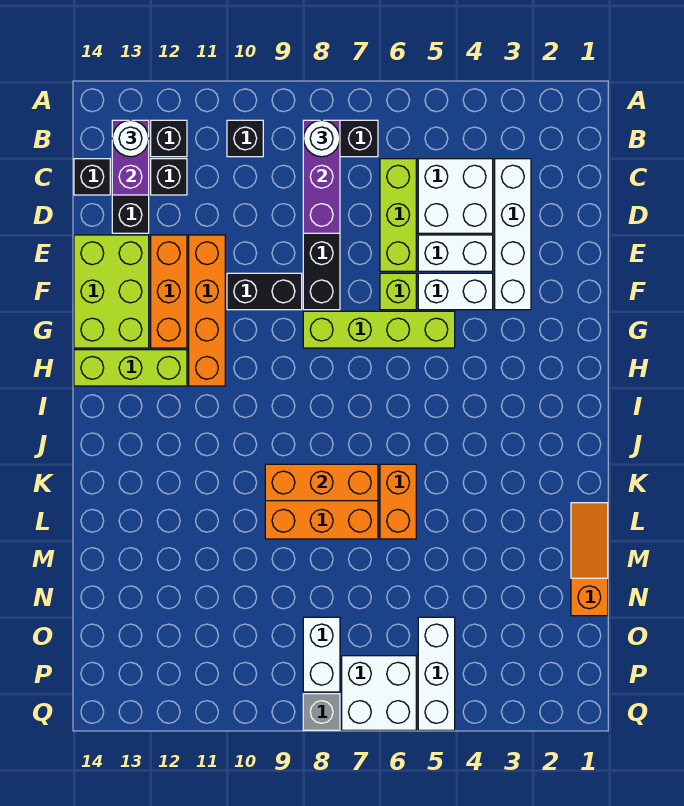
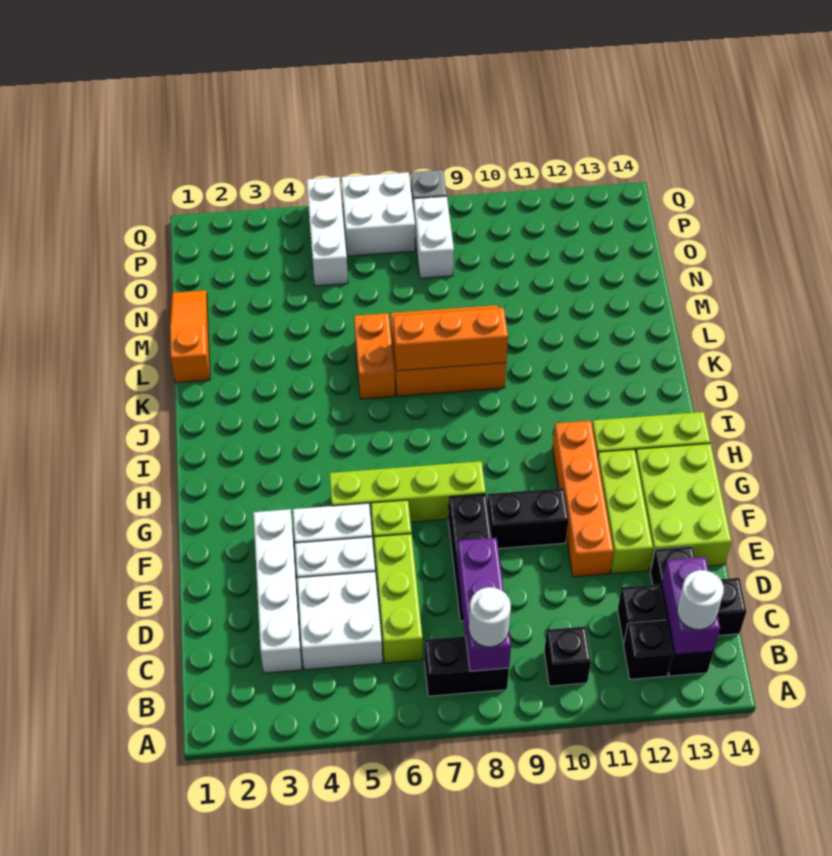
orange 1x3 brick [151,235,187,348] -> lime 1x3 brick [598,449,653,574]
orange 1x3 slope [571,503,608,616] -> orange 1x3 slope turned to [170,290,210,383]

